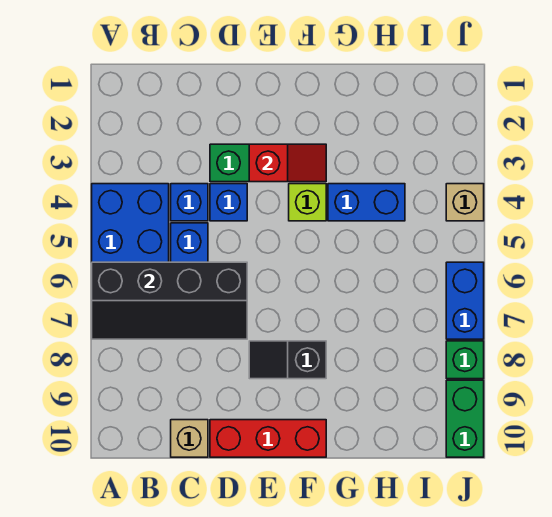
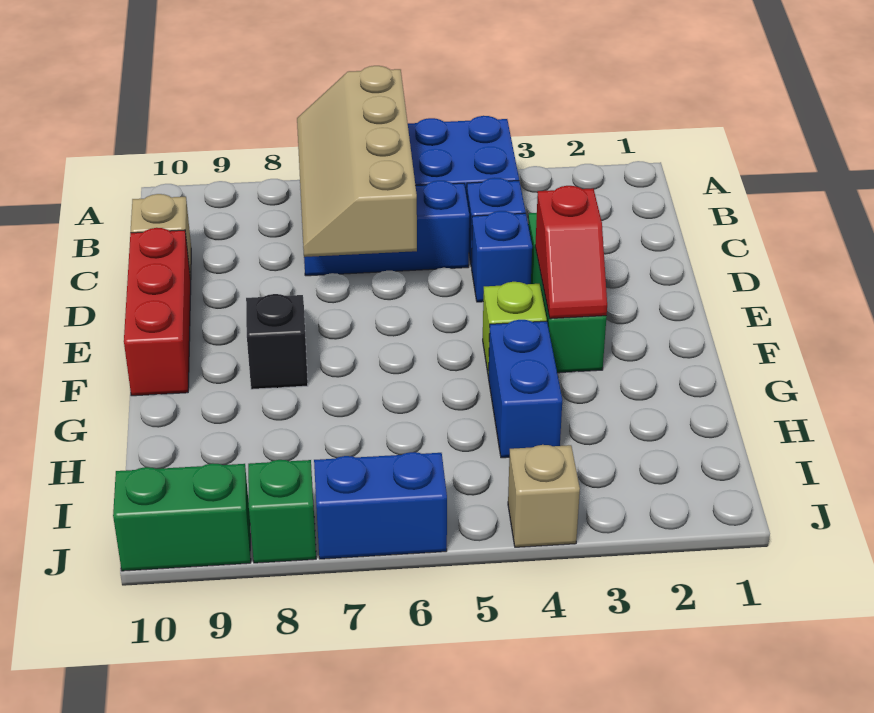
black 2x4 slope [92,262,247,339] -> tan 2x4 slope [297,66,417,257]

